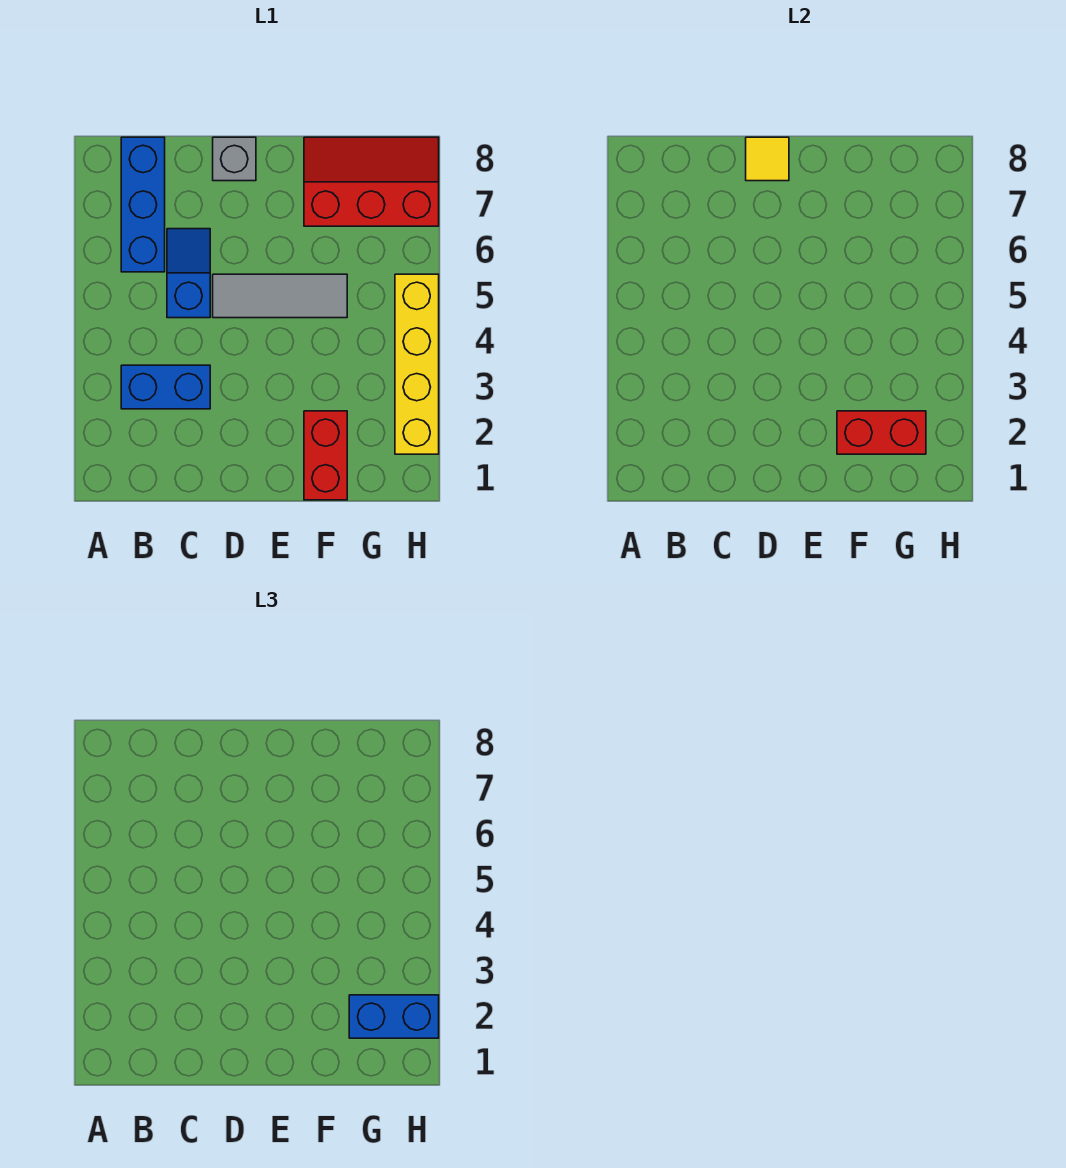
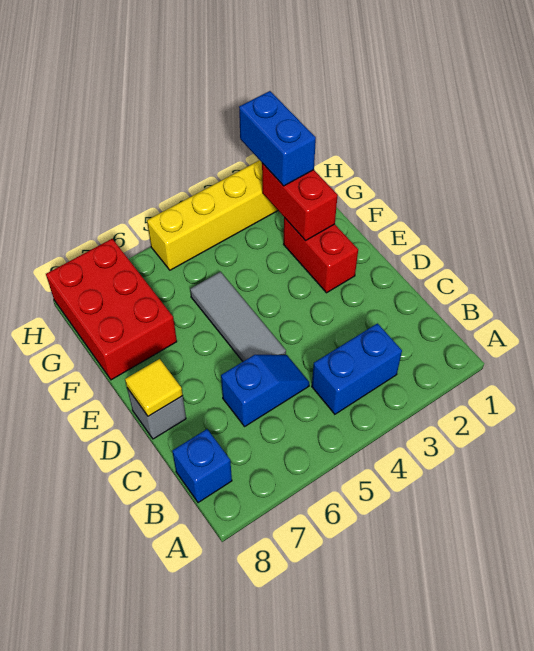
blue 1x2 brick [121,365,210,409] -> blue 1x2 brick turned to [312,323,402,414]
blue 1x3 brick [121,137,165,272] -> blue 1x1 brick [172,429,232,503]
blue 1x2 slope [167,229,210,318] -> blue 1x2 slope turned to [221,355,309,426]
red 1x2 brick [304,411,347,500] -> red 1x2 brick turned to [283,218,358,293]
red 2x3 slope [304,137,439,226] -> red 2x3 brick [46,239,177,380]

